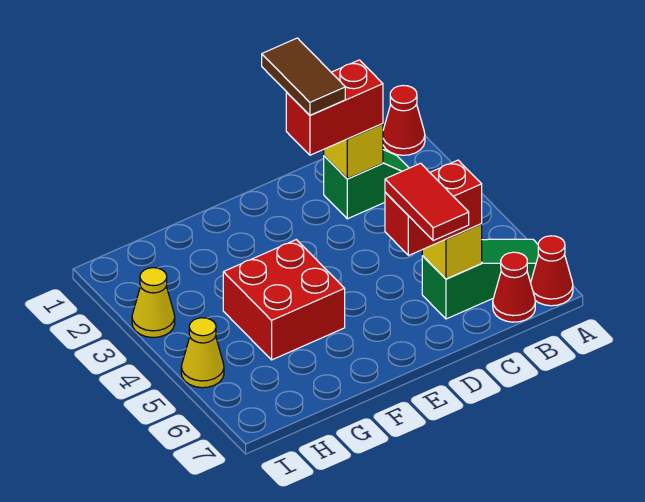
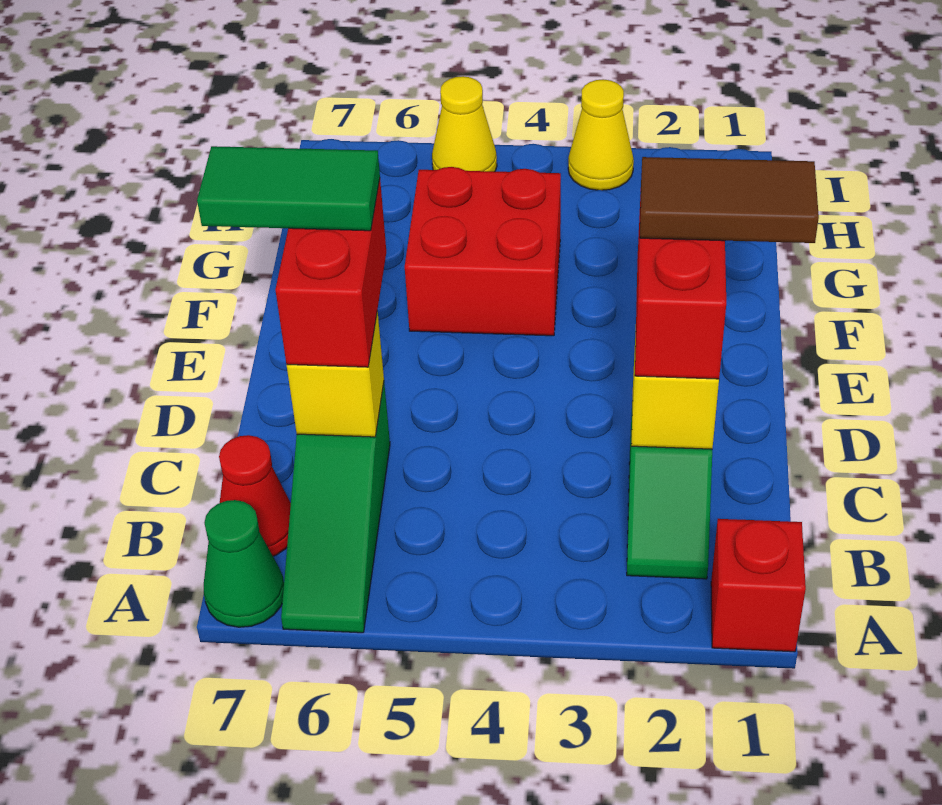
red 1x1 cone [383,86,425,155] -> red 1x1 brick [711,519,806,652]
red 1x1 cone [531,236,573,306] -> green 1x1 cone [204,500,284,627]
red 1x2 tile [385,163,469,241] -> green 1x2 tile [197,146,380,231]

